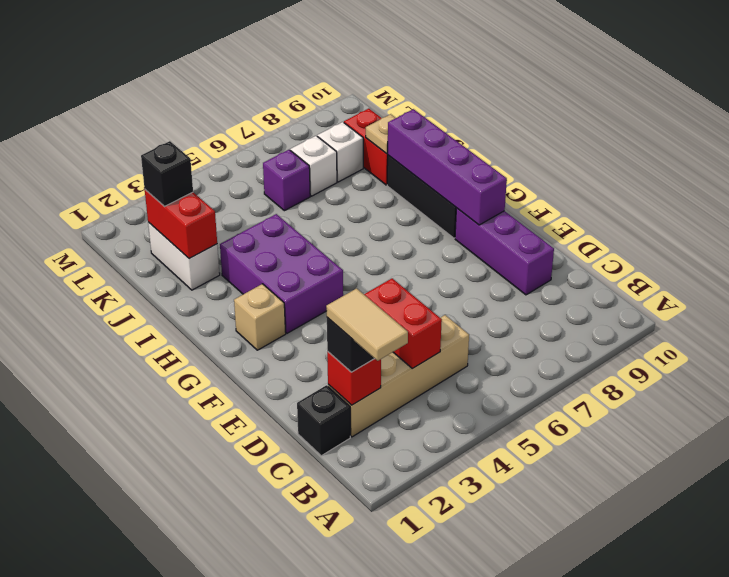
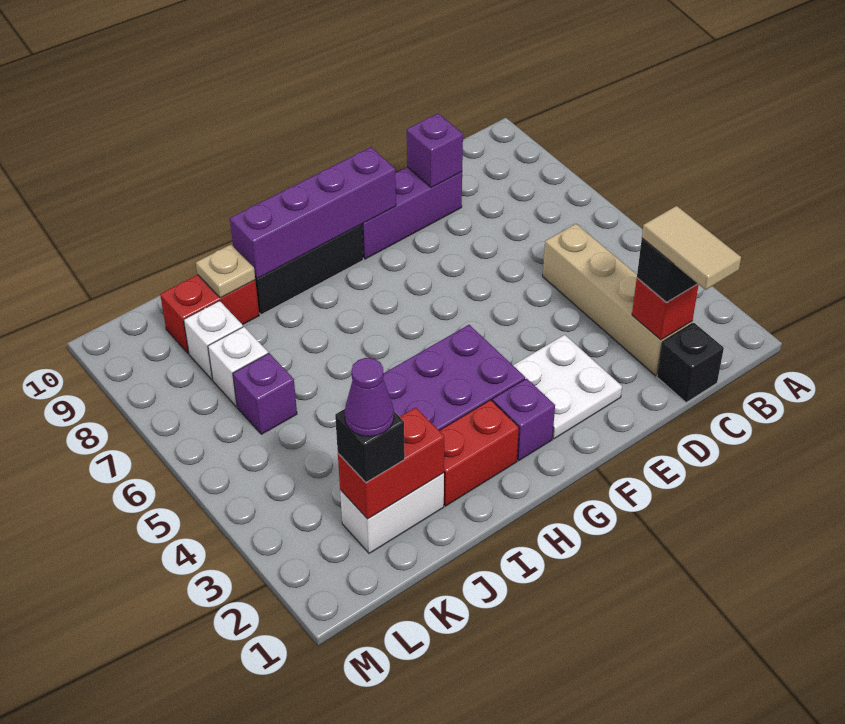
tan 1x2 tile [326,288,408,361] -> tan 1x2 tile turned to [642,206,741,290]
red 1x2 brick [364,278,442,369] -> red 1x2 brick moved to [439,400,519,506]
none -> purple 1x1 brick [407,113,463,188]
none -> white 2x2 plate [513,335,622,439]
tan 1x1 brick [234,284,286,350] -> purple 1x1 brick [492,378,555,461]
none -> purple 1x1 cone [344,358,394,436]

